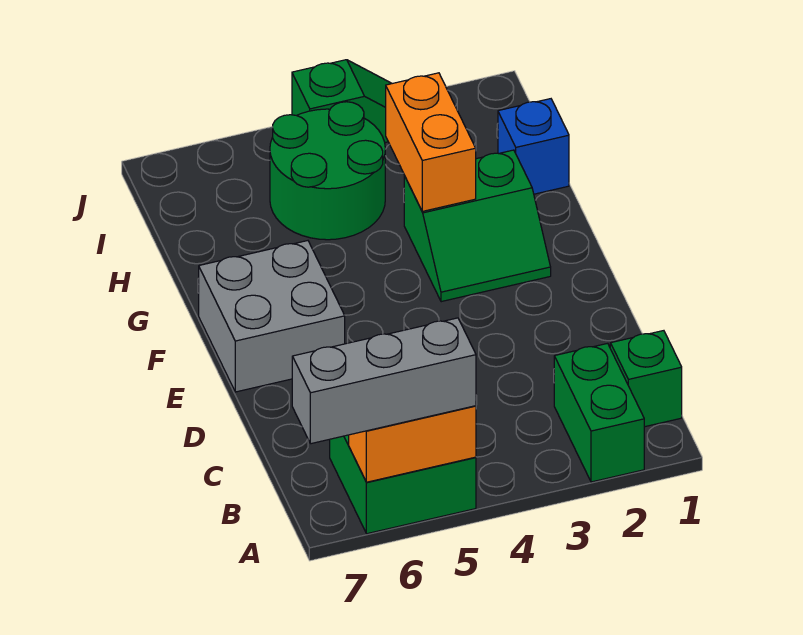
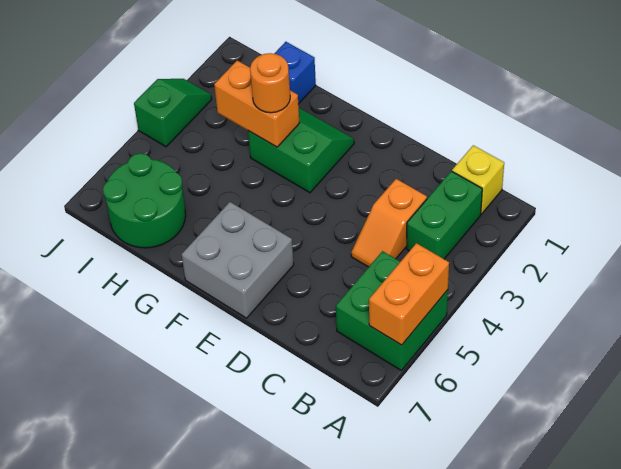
green 1x2 brick [554,343,644,482] -> green 1x2 brick turned to [406,171,482,259]
grey 1x3 brick [292,318,476,444] -> none
green 1x1 brick [610,331,682,427] -> yellow 1x1 brick [452,145,504,214]
none -> orange 1x2 slope [351,179,427,267]
green 2x2 slope [404,150,551,302] -> green 2x2 slope turned to [248,108,354,193]
none -> orange 1x1 round brick [250,53,290,113]
green 2x2 round brick [270,102,385,240] -> green 2x2 round brick moved to [103,153,186,248]

